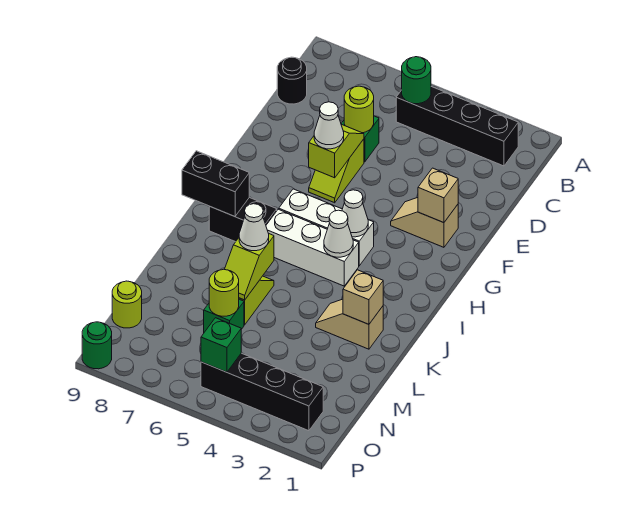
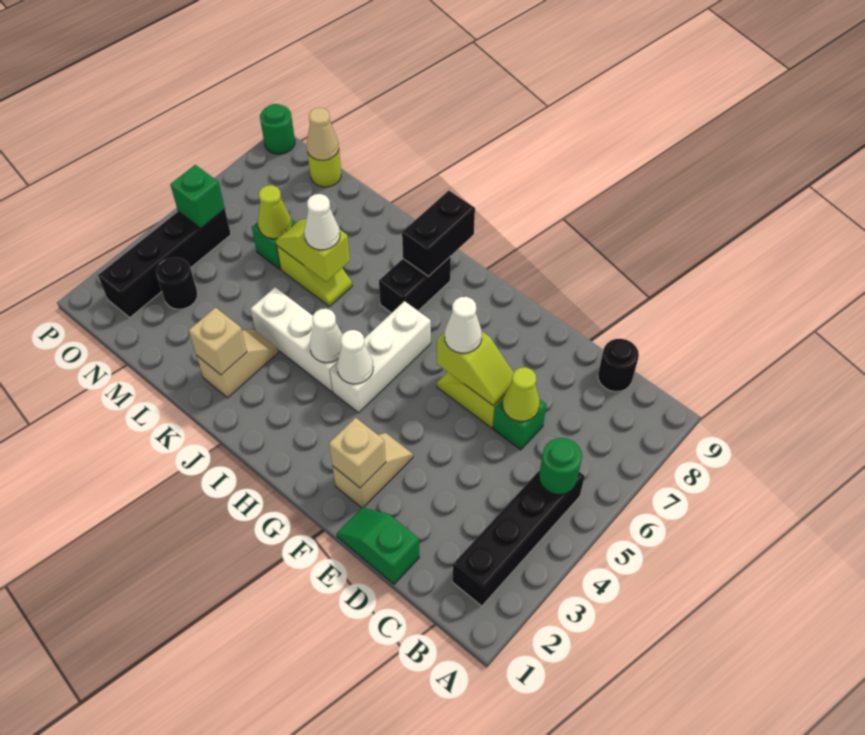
none -> green 1x2 slope [337,507,420,584]
lime 1x1 round brick [344,86,374,133] -> lime 1x1 cone [503,367,540,421]
white 1x3 brick [266,209,359,286] -> white 1x3 brick turned to [251,287,338,392]
lime 1x1 round brick [209,269,239,316] -> lime 1x1 cone [258,185,292,239]
none -> black 1x1 round brick [156,257,198,309]
none -> tan 1x1 cone [307,108,339,160]

